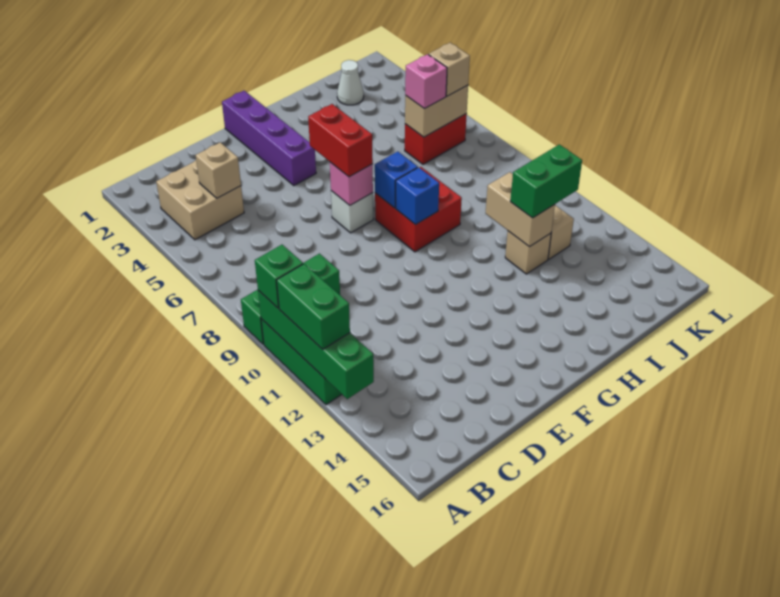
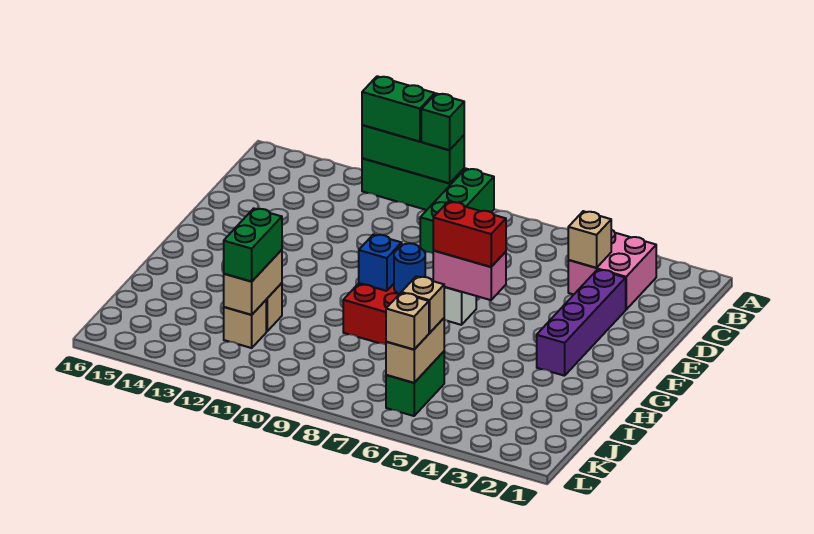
green 1x4 brick [258,290,374,399] -> green 1x3 brick [362,125,464,183]
tan 2x2 brick [156,160,244,240] -> pink 2x2 brick [568,230,656,309]
purple 1x4 brick [222,91,316,186] -> purple 1x4 brick turned to [537,270,626,376]
pink 1x1 brick [330,162,373,205] -> pink 1x2 brick [433,251,506,300]
blue 1x1 brick [375,152,418,208] -> blue 1x1 round brick [394,243,425,294]
tan 1x2 brick [486,172,555,247] -> tan 1x2 brick turned to [224,250,282,315]
white 1x1 cone [337,60,364,105] -> none
red 1x2 brick [405,114,467,164] -> green 1x2 brick [386,352,444,416]
pink 1x1 brick [405,54,447,109] -> tan 1x1 brick [401,276,444,333]

